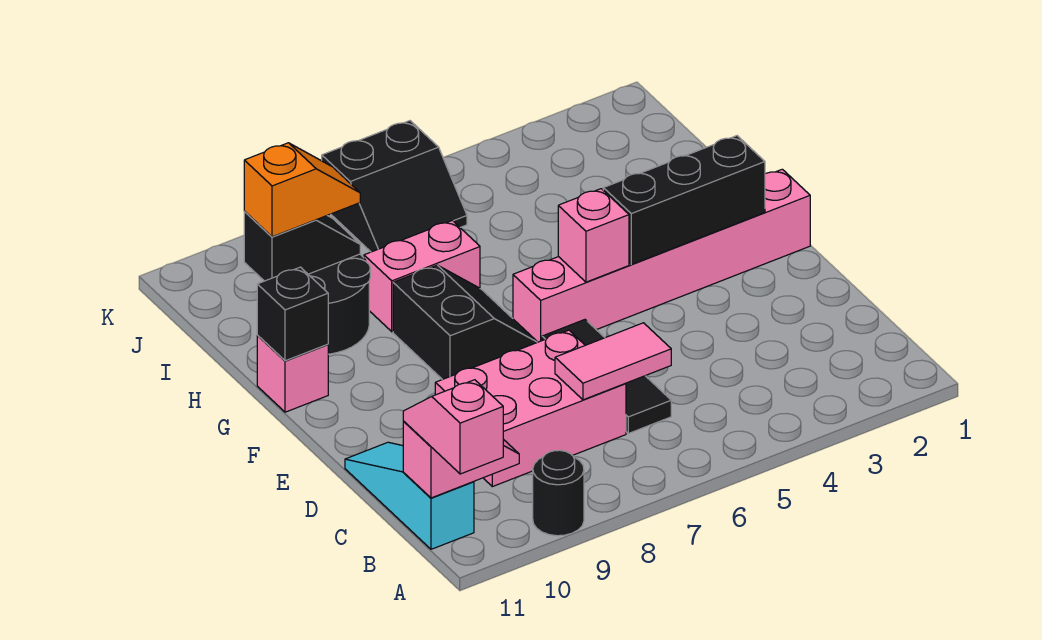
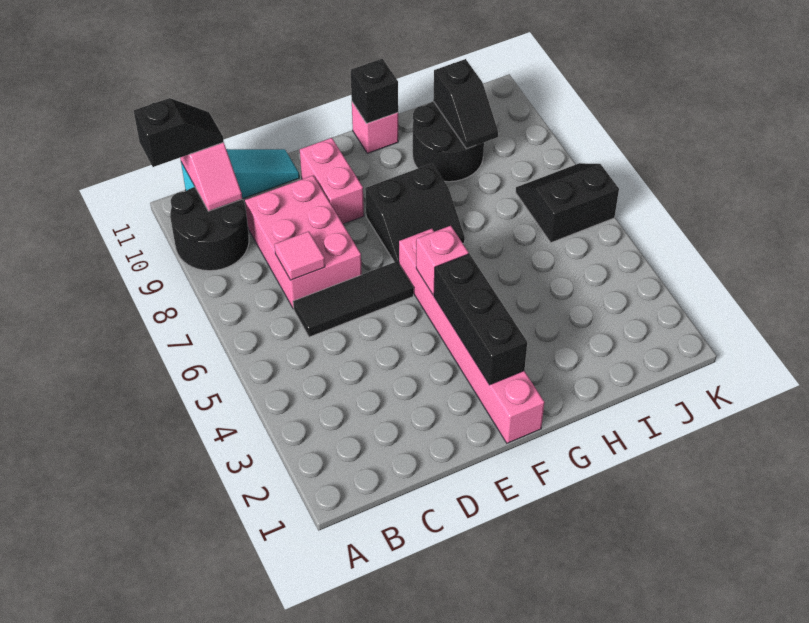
black 1x1 round brick [533,450,584,536] -> black 2x2 round brick [170,187,249,271]
pink 1x2 slope [403,380,503,474] -> black 1x2 slope [134,98,224,167]
pink 1x2 tile [555,323,671,400] -> pink 1x1 tile [275,231,325,280]
pink 1x2 brick [364,220,480,332] -> pink 1x2 brick moved to [300,138,364,224]
orange 1x2 slope [244,143,360,237] -> none
black 2x2 slope [322,121,467,252] -> black 2x2 slope turned to [516,163,619,243]

